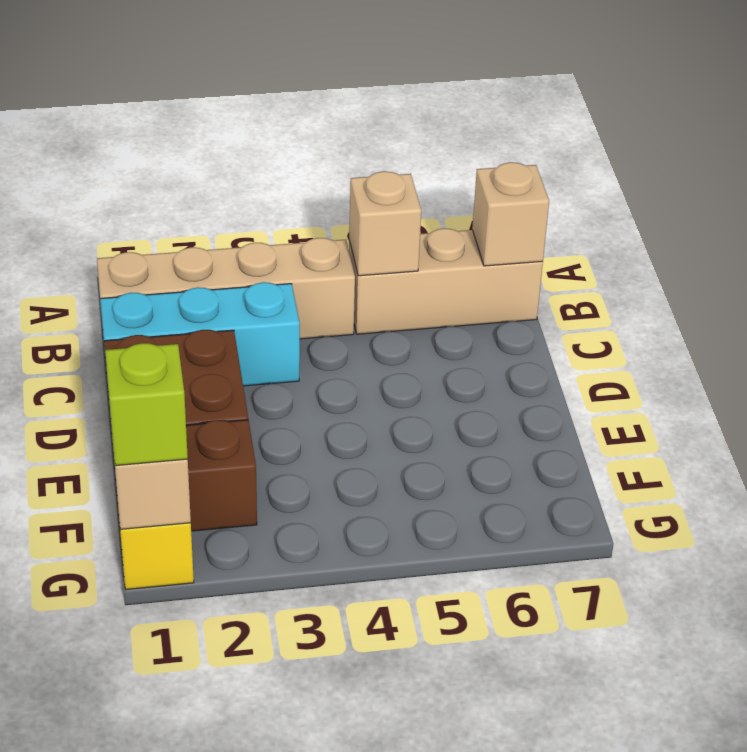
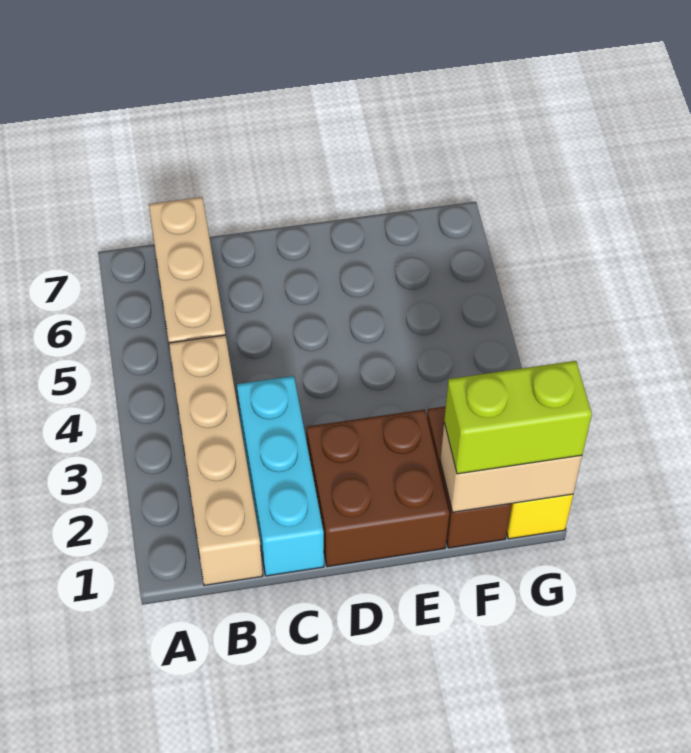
tan 1x1 brick [349,171,421,276] -> none
tan 1x1 brick [472,162,549,266] -> none
lime 1x1 brick [105,343,188,466] -> lime 1x2 brick [444,361,592,474]

